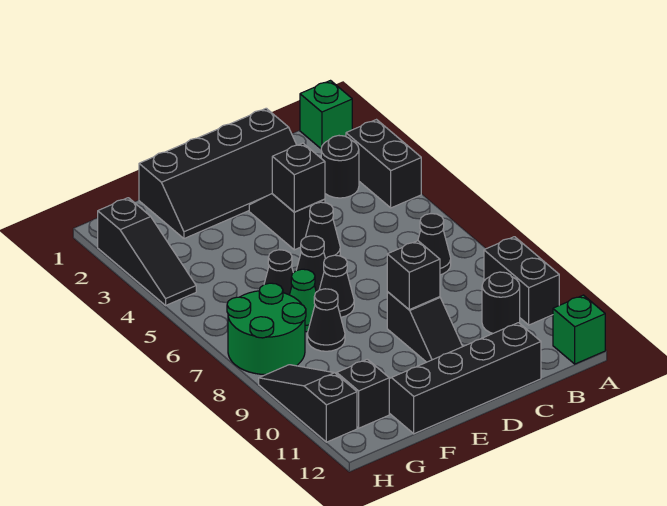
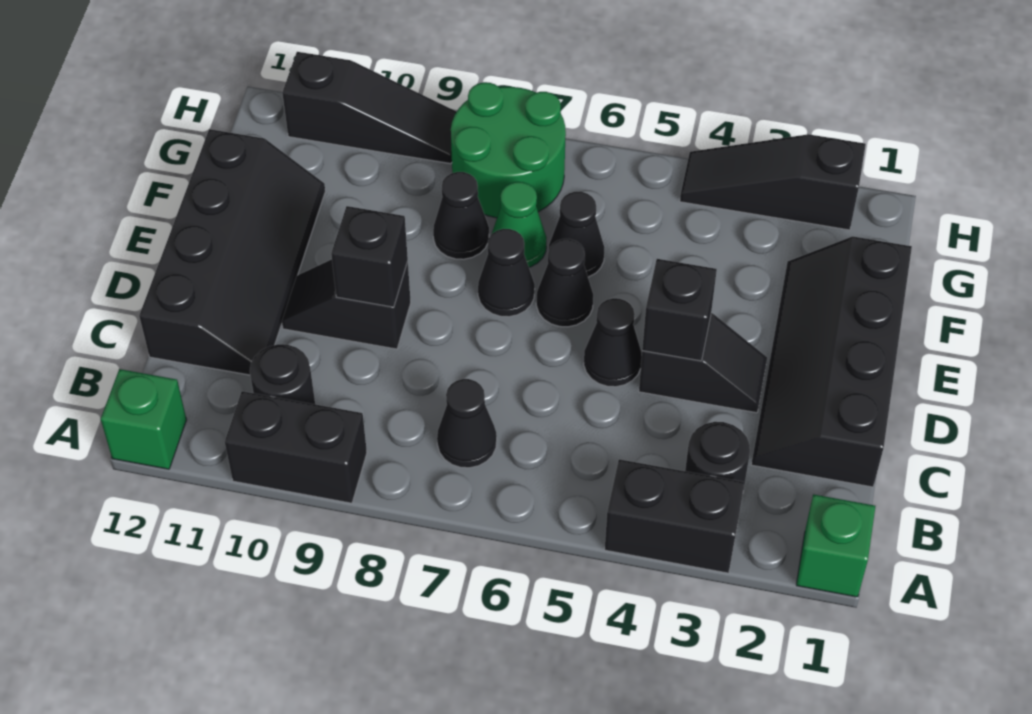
black 1x1 brick [337,359,389,428] -> none

